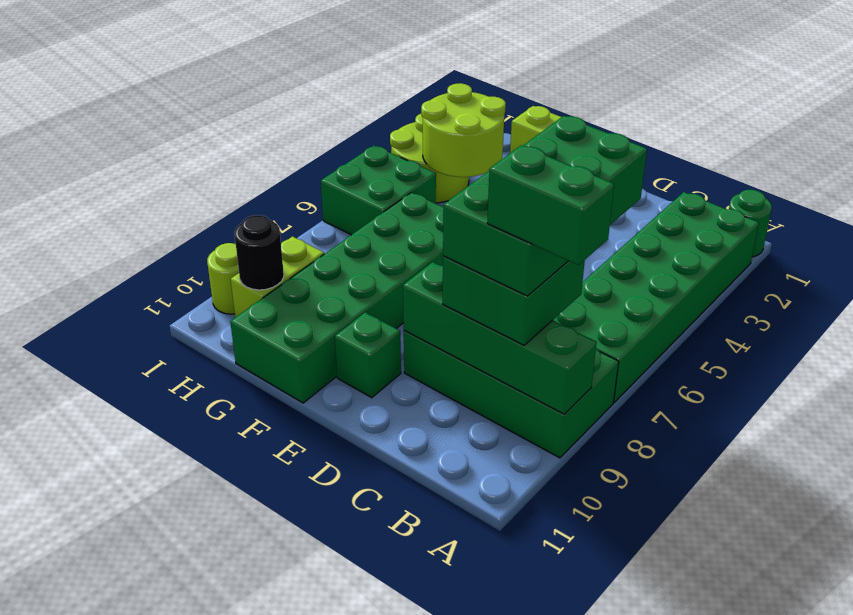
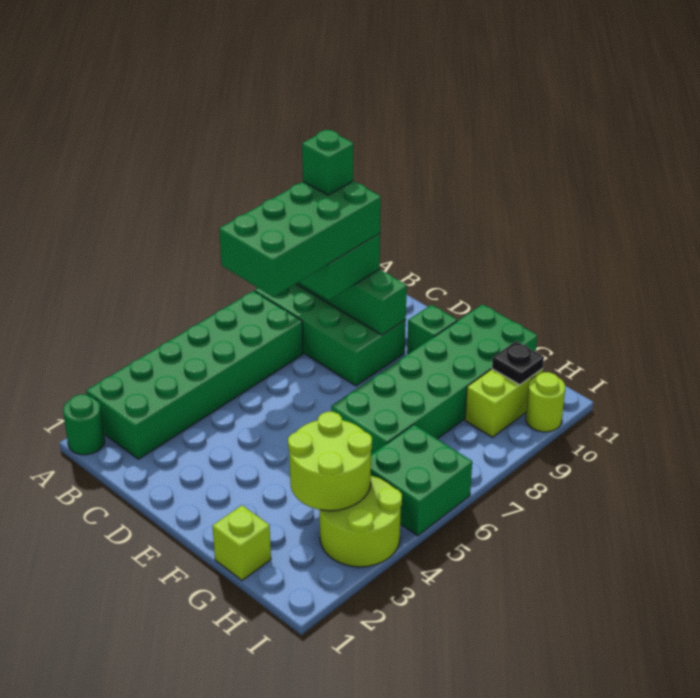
green 1x2 brick [487,145,614,265] -> green 1x1 brick [302,129,353,195]
black 1x1 round brick [235,215,284,290] -> black 1x1 plate [492,341,544,385]

